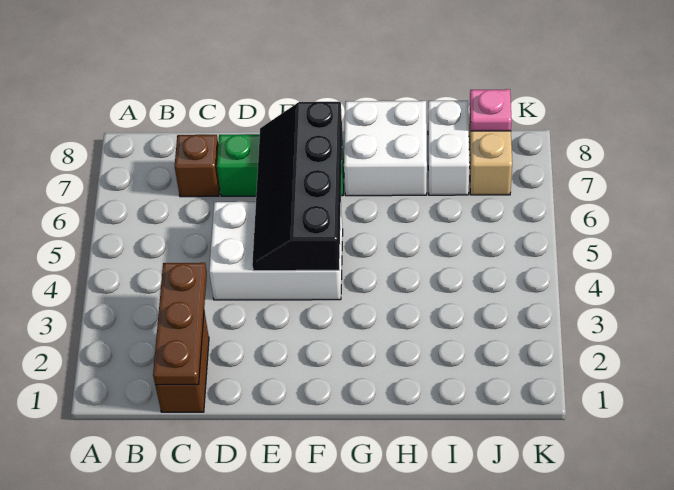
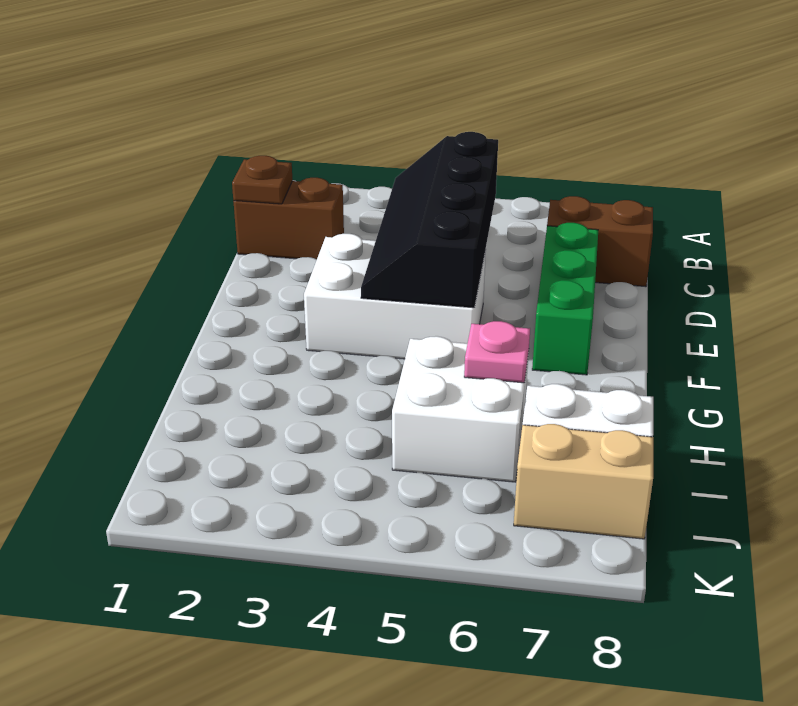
brown 1x3 plate [153,263,207,385] -> brown 1x1 plate [232,156,293,204]
brown 1x1 brick [175,135,220,197] -> brown 1x2 brick [547,196,653,287]
white 2x3 brick [209,202,343,300] -> white 2x3 brick turned to [304,234,486,359]
black 2x4 slope [252,102,342,271] -> black 2x4 slope turned to [361,132,498,308]
white 2x2 brick [344,101,427,196] -> white 2x2 brick moved to [392,336,529,482]
pink 1x1 plate [470,89,512,131] -> pink 1x1 plate moved to [464,321,530,383]

